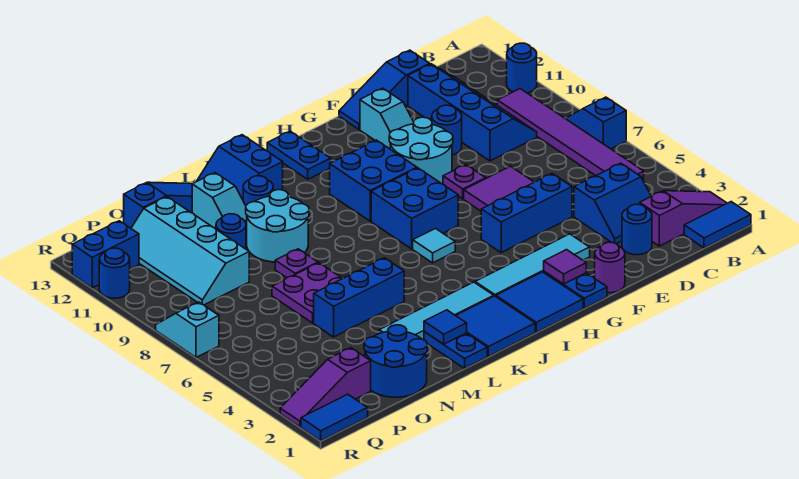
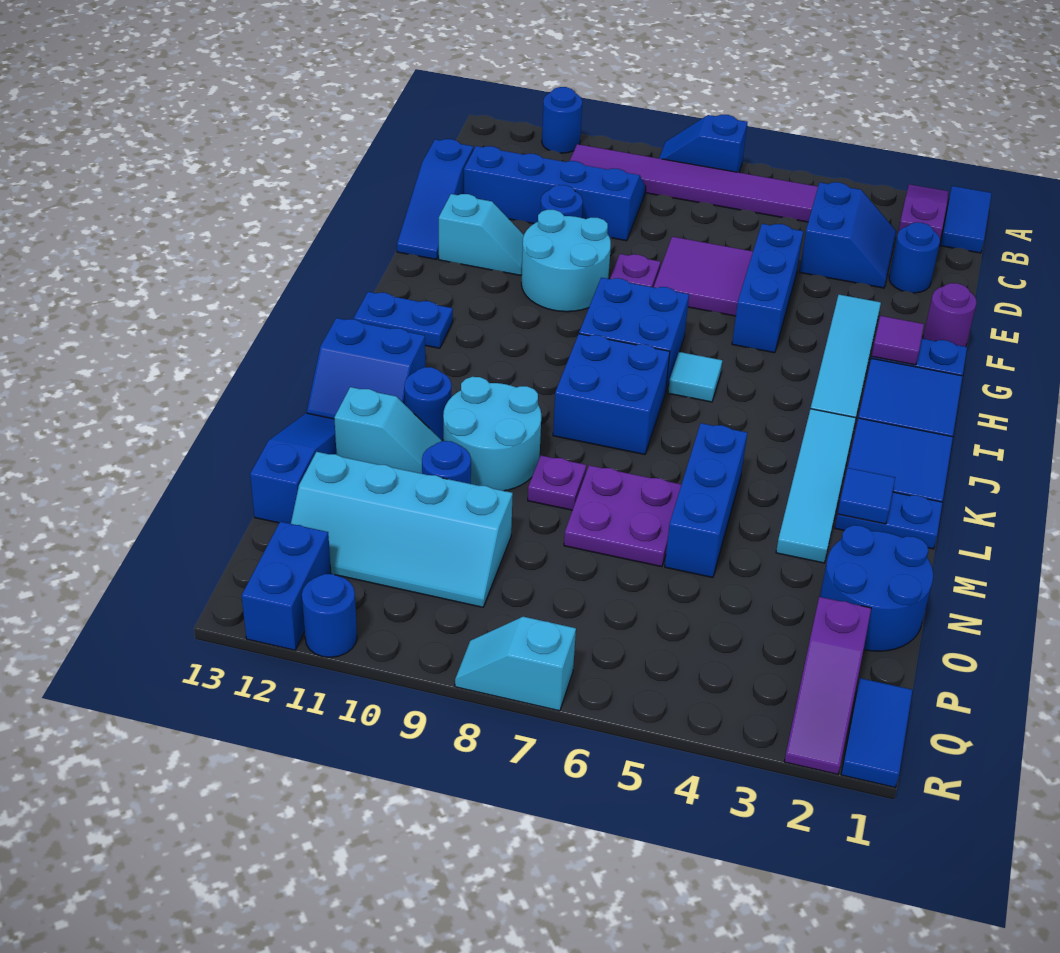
blue 2x2 brick [330,140,417,221] -> blue 2x2 brick moved to [553,334,670,455]

